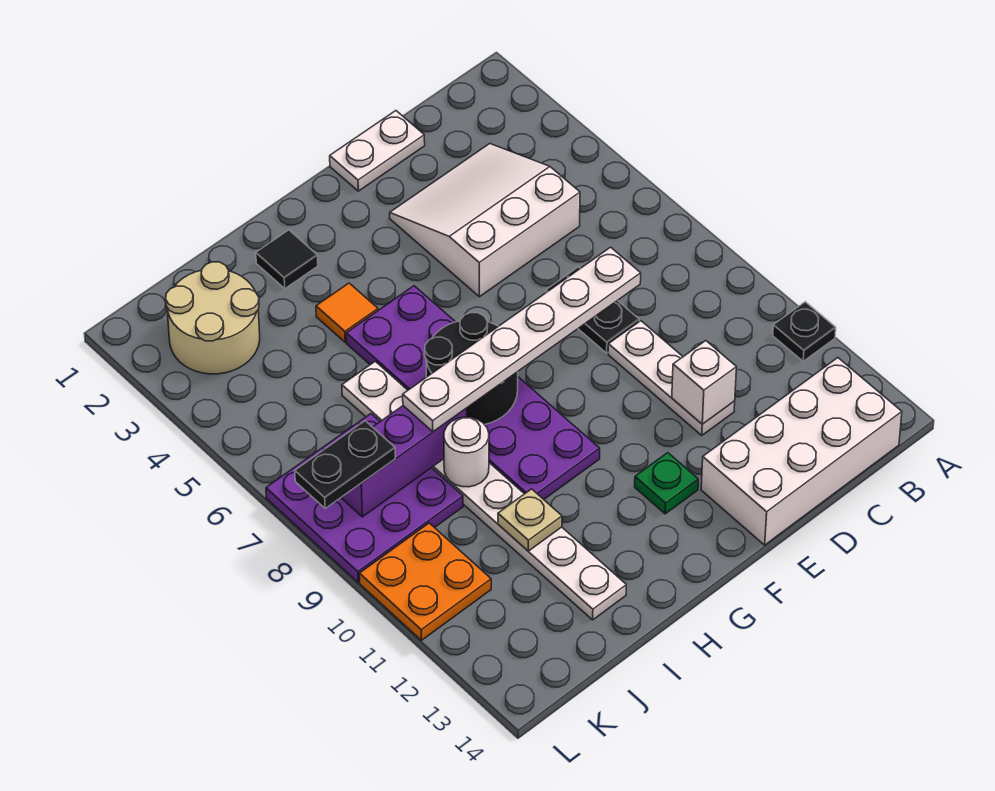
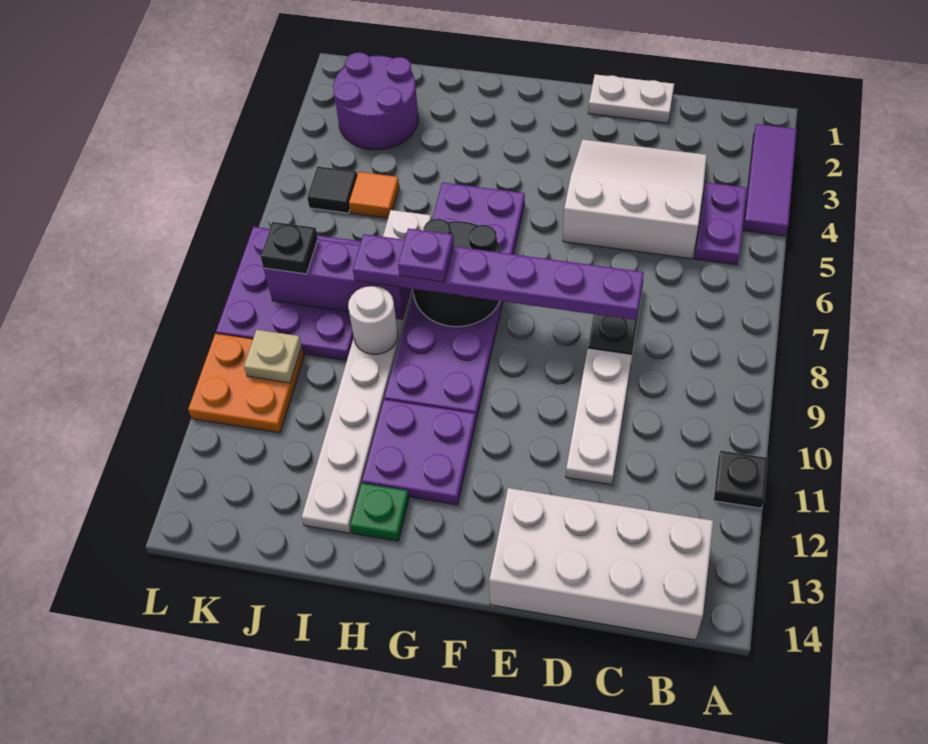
none -> purple 1x3 tile [743,124,797,236]
none -> purple 1x2 plate [695,183,747,265]
white 1x6 plate [403,247,641,432] -> purple 1x6 plate [353,234,644,320]
white 1x1 brick [672,341,736,424] -> none
green 1x1 plate [635,453,698,514] -> green 1x1 plate moved to [350,483,409,541]
none -> purple 2x2 plate [362,400,476,505]
black 1x1 tile [256,230,318,289] -> black 1x1 tile moved to [307,167,357,213]
orange 1x1 tile [316,283,378,342] -> orange 1x1 tile moved to [349,172,399,218]
none -> purple 1x1 plate [398,228,454,282]
tan 1x1 plate [498,489,562,551] -> tan 1x1 plate moved to [244,330,302,383]
tan 2x2 round brick [166,262,260,374] -> purple 2x2 round brick [333,52,418,150]
black 1x2 plate [295,421,395,509] -> black 1x1 plate [261,222,318,274]

